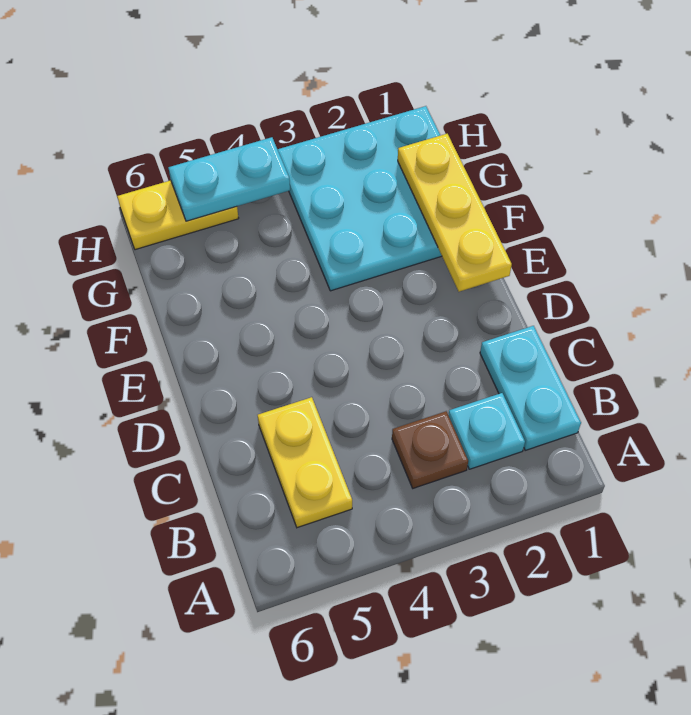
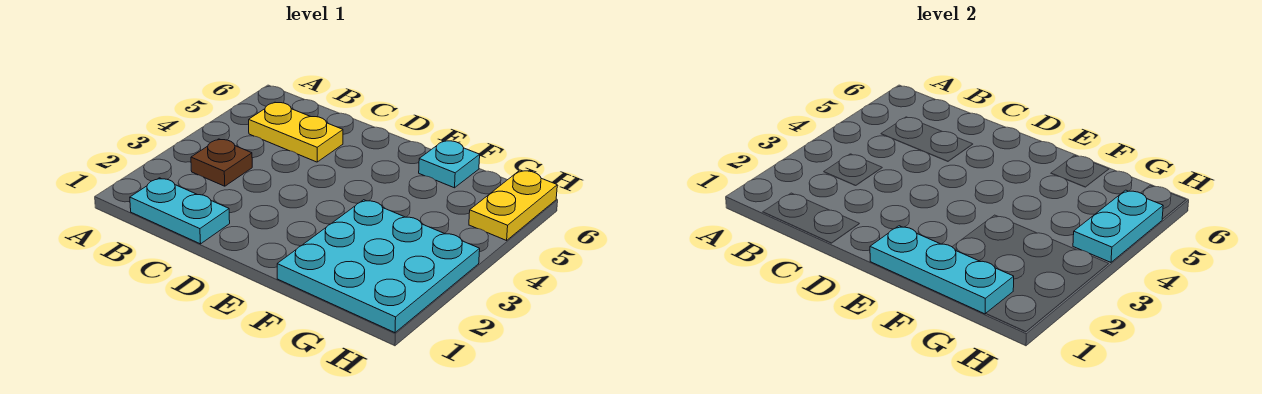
cyan 1x1 plate [448,393,525,469] -> cyan 1x1 plate moved to [419,140,480,188]
yellow 1x3 plate [398,134,512,292] -> cyan 1x3 plate [870,226,1014,314]

